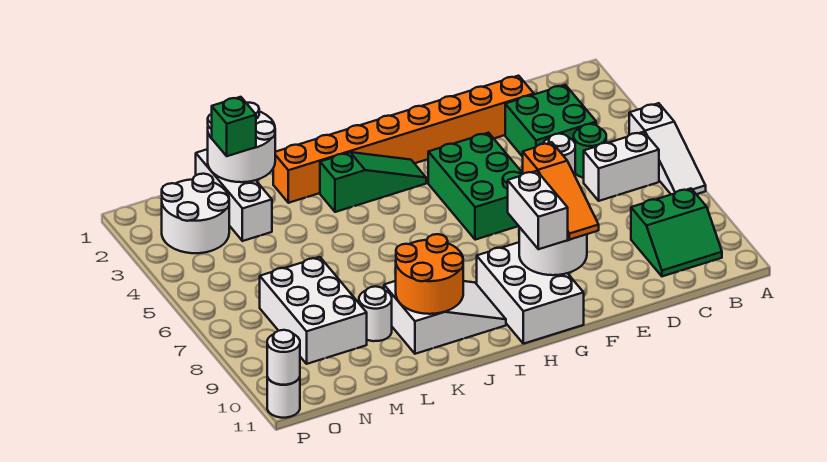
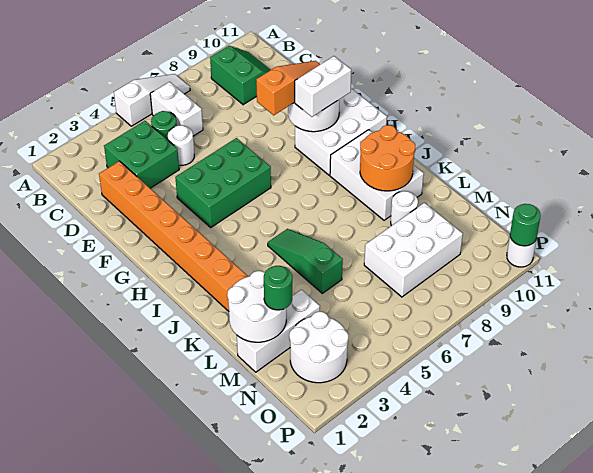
green 1x3 slope [320,152,426,212] -> green 1x3 slope moved to [268,229,343,293]
white 2x3 slope [384,281,506,354] -> white 2x3 brick [330,130,424,220]
green 1x1 brick [212,97,256,156] -> green 1x1 round brick [264,266,292,310]
white 1x1 round brick [267,330,300,385] -> green 1x1 round brick [510,204,541,246]

